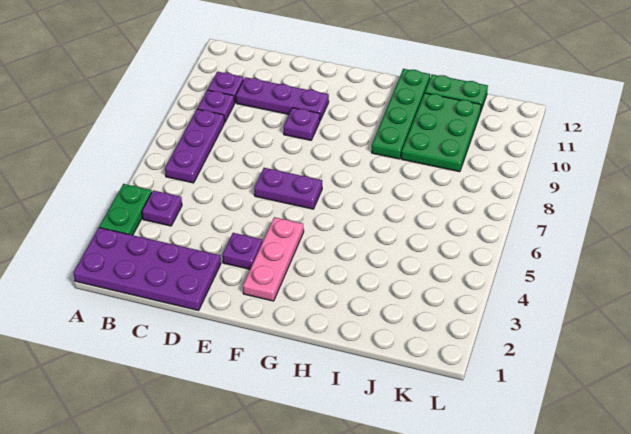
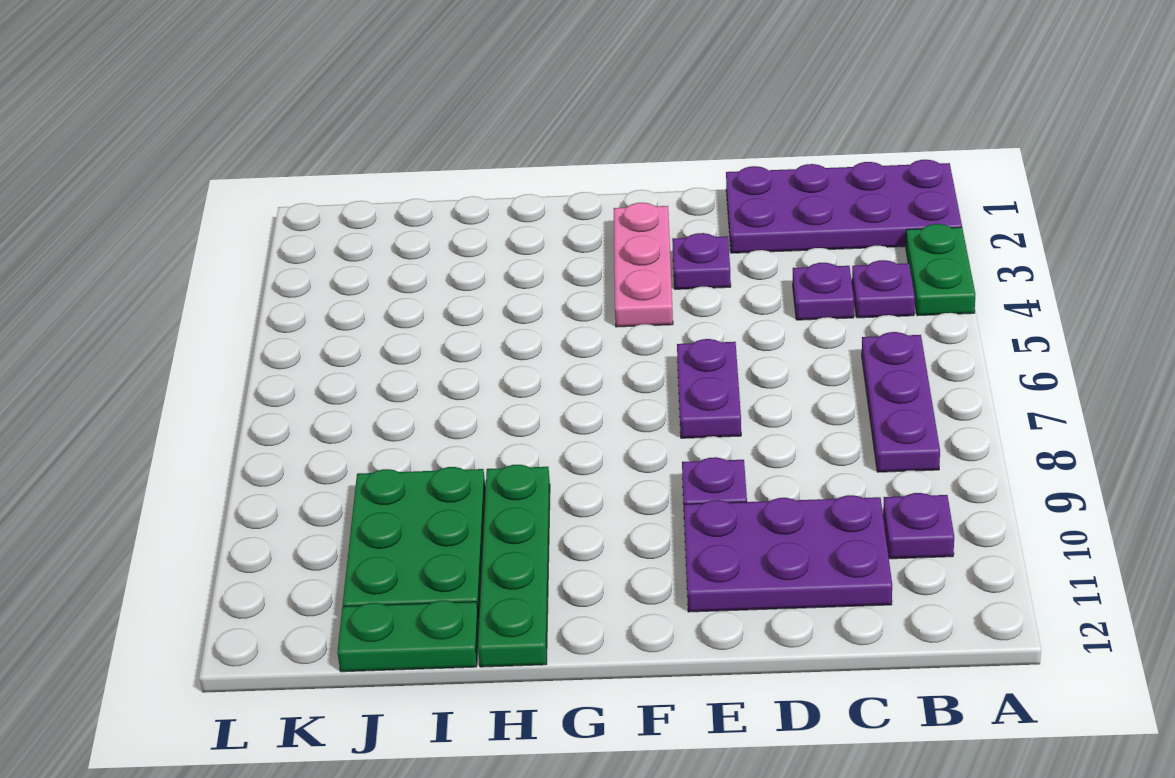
purple 1x1 plate [197,90,234,122] -> purple 1x1 plate moved to [793,263,854,320]
purple 1x3 plate [236,77,329,120] -> purple 2x3 plate [684,495,892,612]
purple 1x2 plate [254,168,322,209] -> purple 1x2 plate turned to [677,339,741,438]

